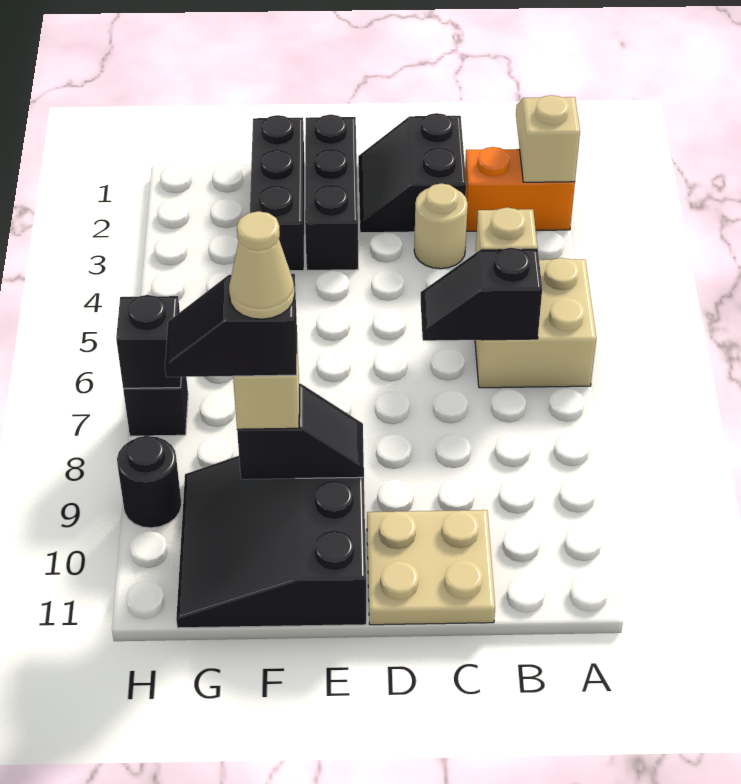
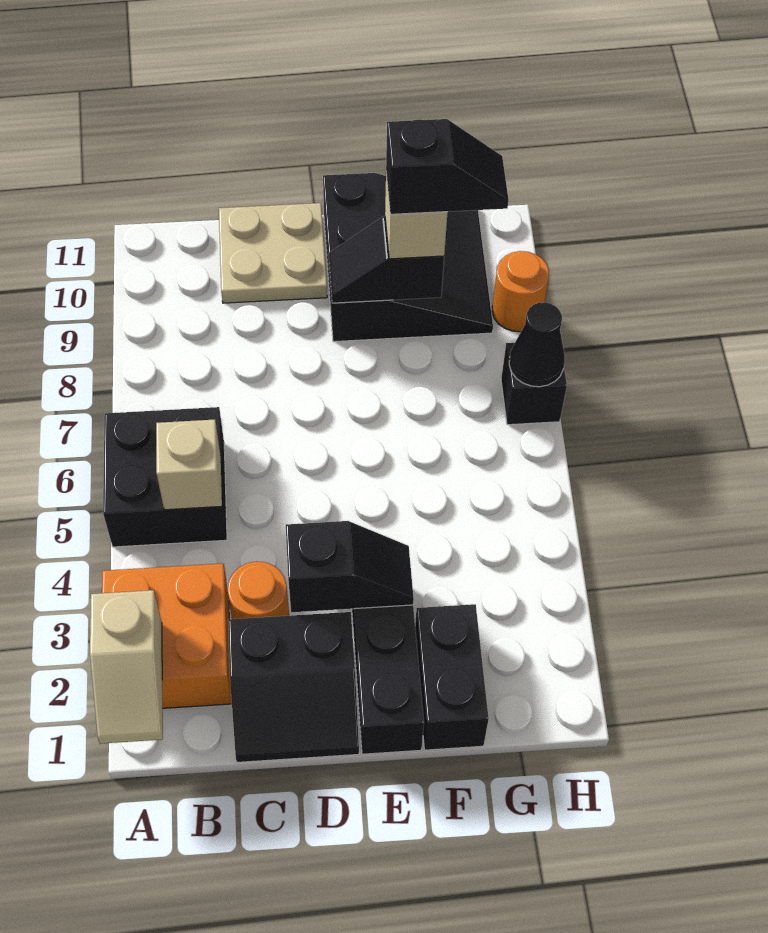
orange 1x2 brick [465,147,575,231] -> orange 2x2 brick [102,563,232,708]
tan 2x2 brick [475,258,596,388] -> black 2x2 brick [103,407,227,547]
black 1x2 slope [421,248,542,341] -> black 1x2 slope moved to [286,521,414,612]
black 2x2 slope [358,113,466,233] -> black 2x2 slope turned to [228,612,359,762]
tan 1x1 round brick [414,183,468,269] -> orange 1x1 round brick [227,562,289,619]
black 1x3 brick [250,115,305,271] -> black 1x2 brick [415,604,489,750]
tan 1x1 cone [229,211,295,319] -> none
black 1x1 brick [116,295,181,388] -> black 1x1 cone [509,302,565,387]
black 1x1 round brick [117,436,182,528] -> orange 1x1 round brick [492,251,549,332]

